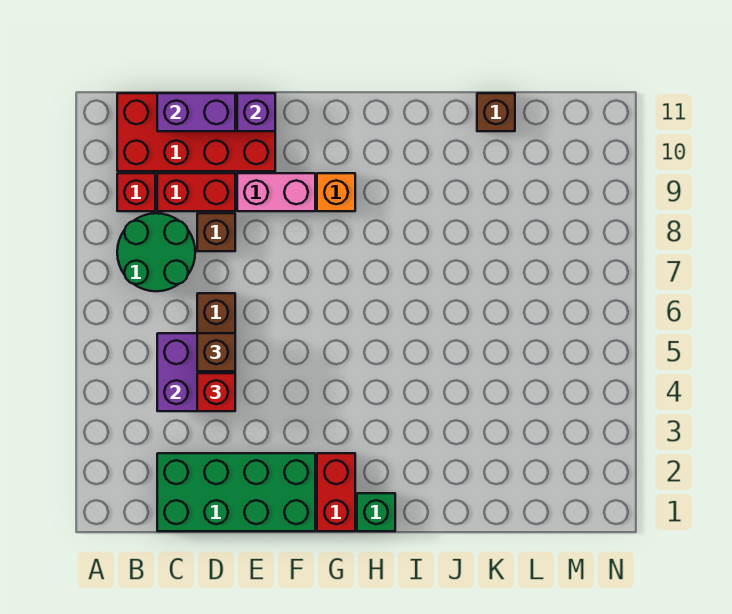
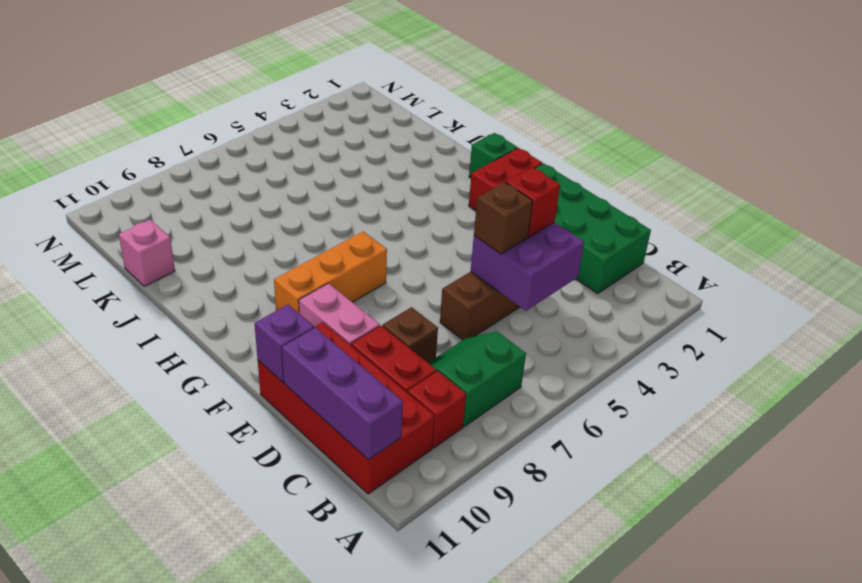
green 2x2 round brick [117,213,195,291] -> green 2x2 slope [428,331,526,427]
purple 1x2 brick [157,93,235,131] -> purple 1x3 brick [282,327,403,460]
orange 1x1 brick [317,173,355,211] -> orange 1x3 brick [274,232,387,313]
brown 1x1 brick [477,93,515,131] -> pink 1x1 brick [119,220,175,286]

